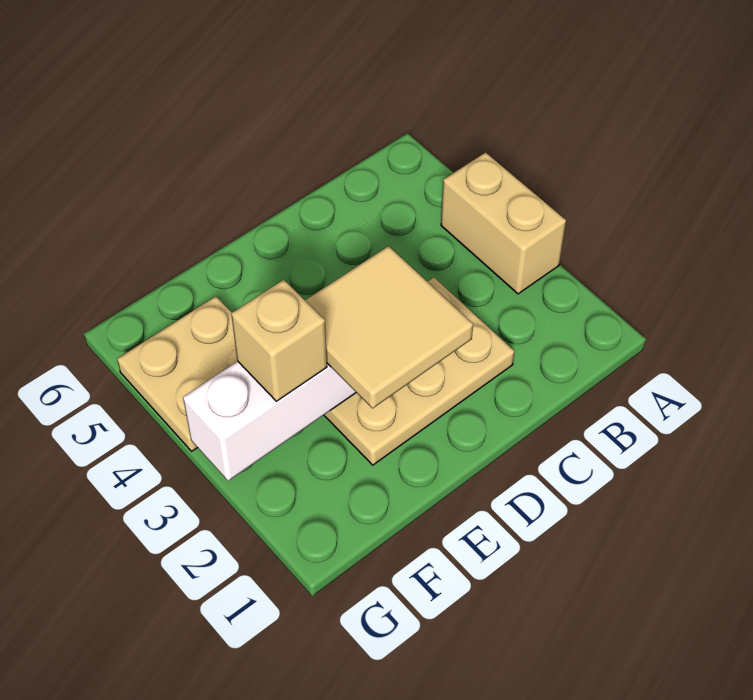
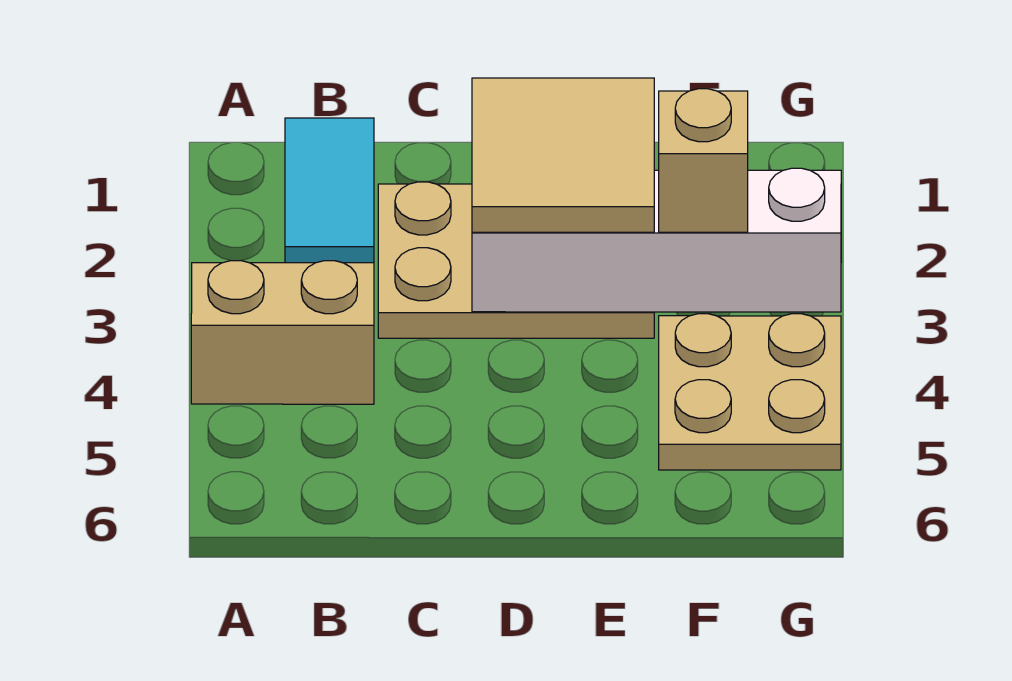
tan 1x2 brick [441,152,566,294] -> tan 1x2 brick turned to [191,261,374,404]
none -> cyan 1x2 tile [285,118,374,263]

